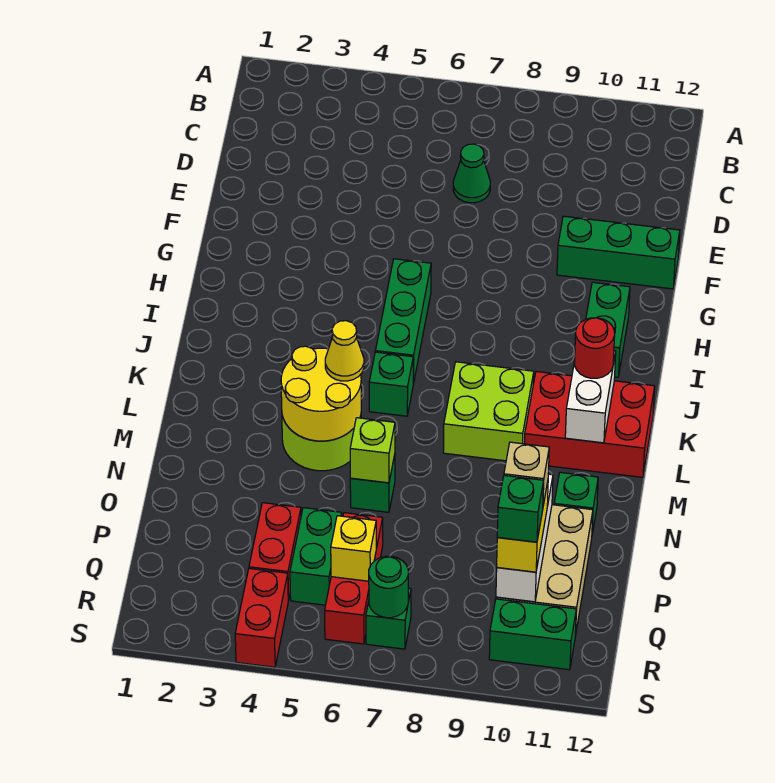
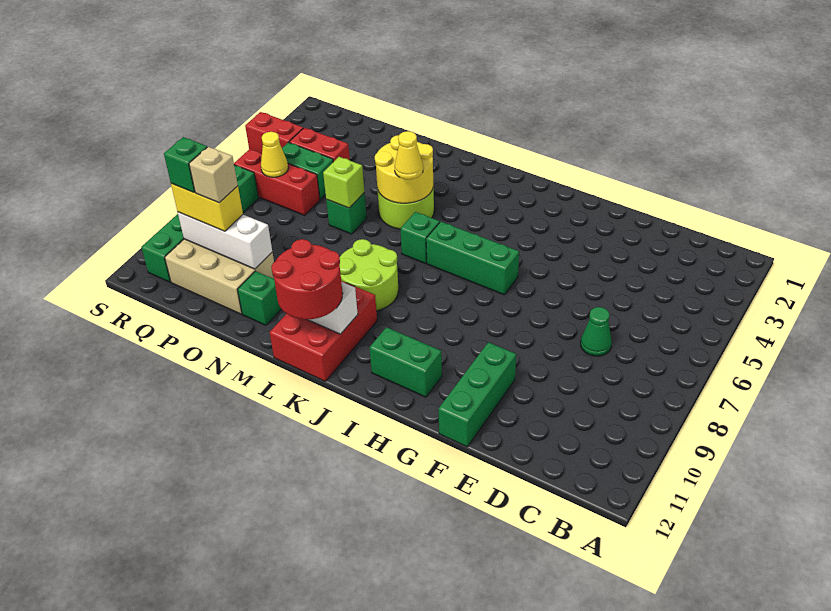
lime 2x2 brick [443,362,534,461] -> lime 2x2 round brick [339,239,398,311]
red 1x1 round brick [575,318,615,378] -> red 2x2 round brick [271,239,343,319]
yellow 1x1 brick [331,516,376,581] -> yellow 1x1 cone [261,132,288,177]
green 1x1 round brick [369,556,408,618] -> none

